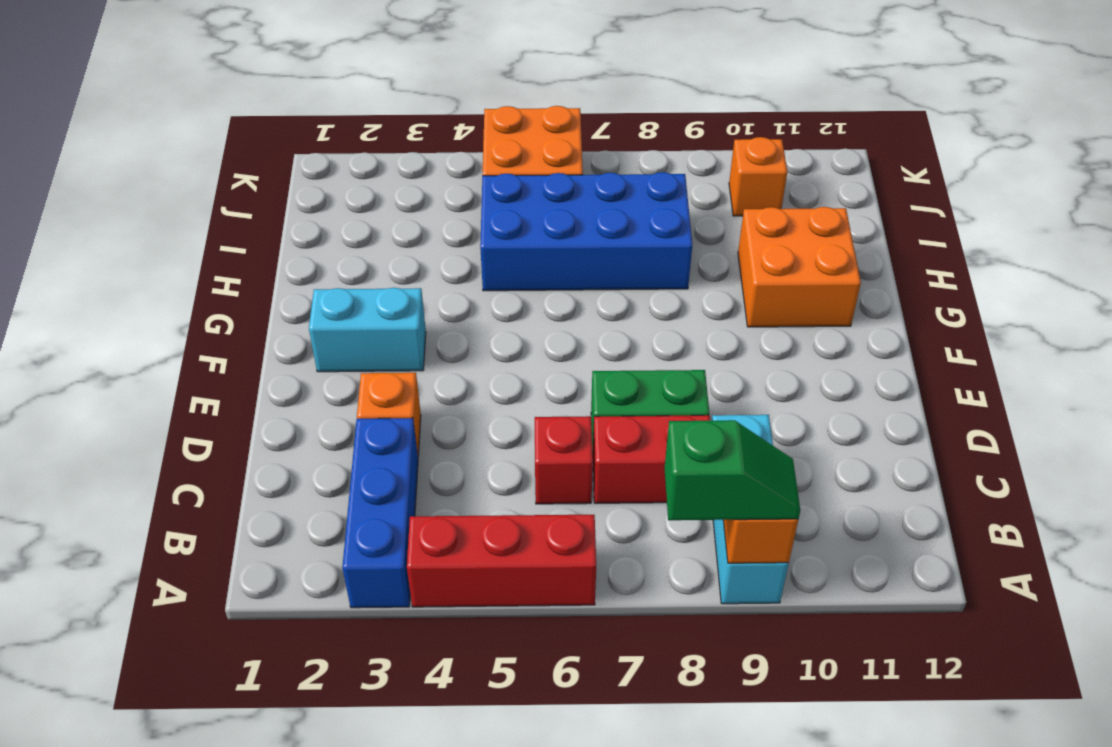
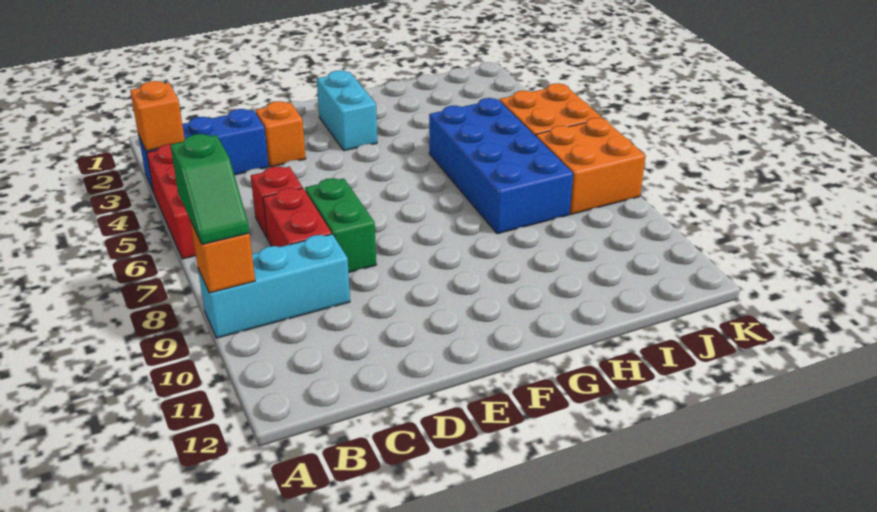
orange 2x2 brick [738,207,861,327] -> orange 2x2 brick moved to [536,118,646,214]
orange 1x1 brick [729,137,787,216] -> orange 1x1 brick moved to [130,81,185,151]

